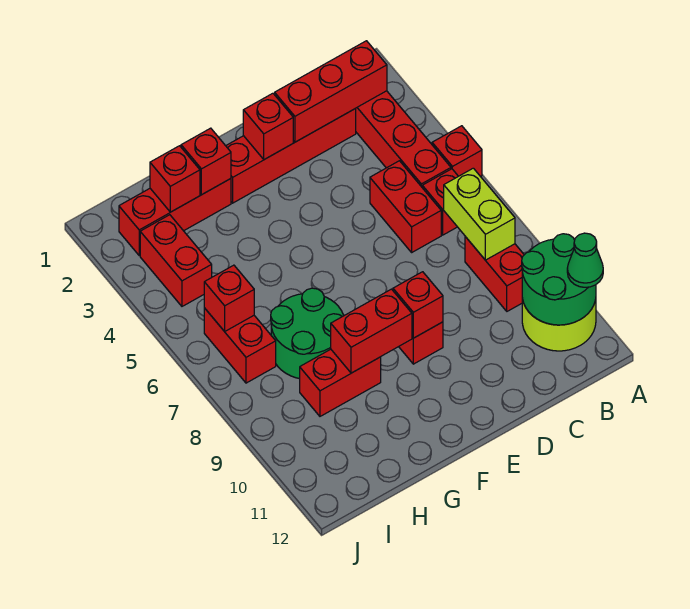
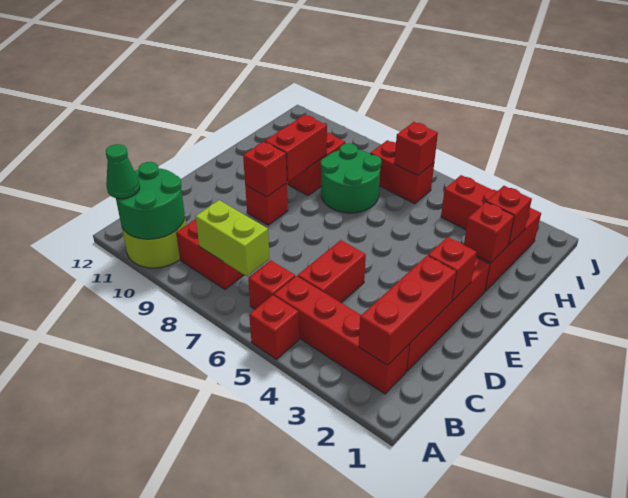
red 1x2 brick [370,161,441,252] -> red 1x2 brick turned to [298,240,366,303]

